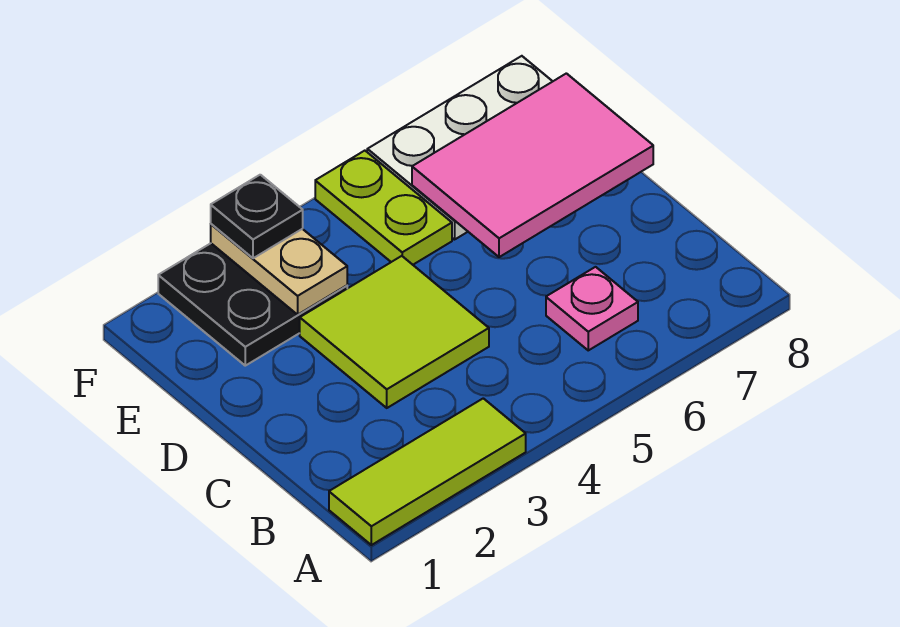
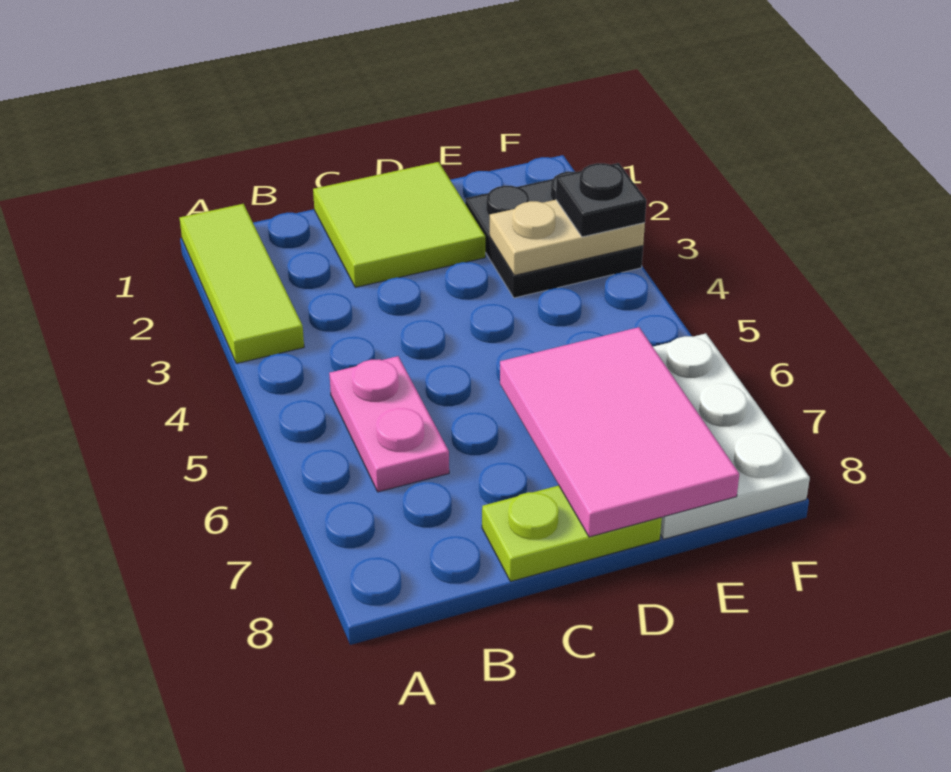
pink 1x1 plate [546,267,638,350] -> pink 1x2 plate [329,356,449,492]
lime 2x2 tile [300,256,489,408] -> lime 2x2 tile moved to [313,162,485,287]
lime 1x2 plate [315,151,452,265] -> lime 1x2 plate moved to [482,486,662,582]

